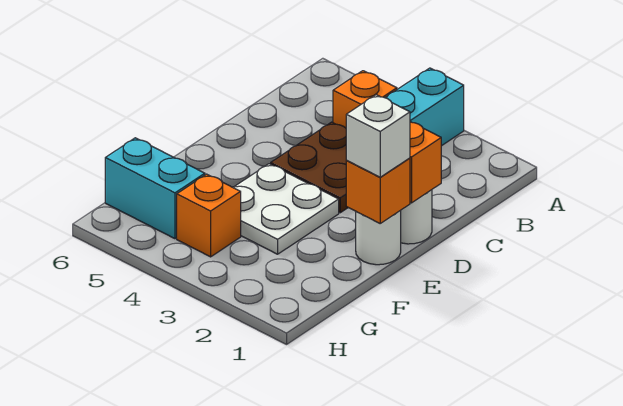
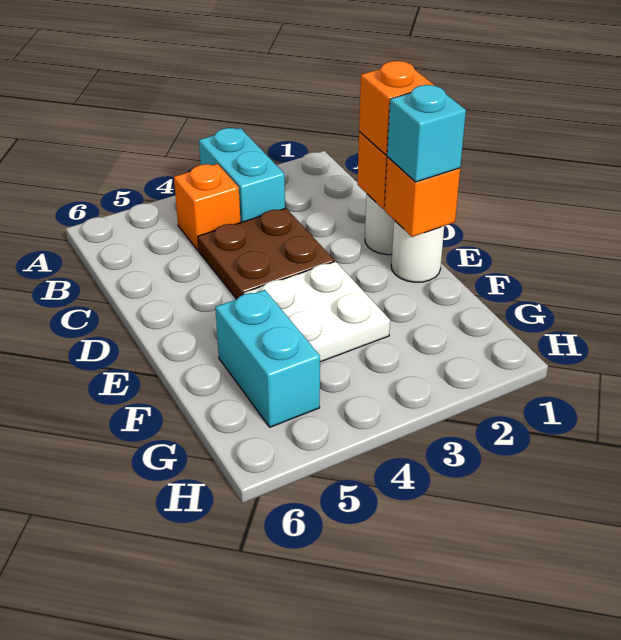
white 1x1 brick [346,95,410,177] -> cyan 1x1 brick [387,85,466,182]
orange 1x1 brick [177,174,241,257] -> orange 1x1 brick moved to [359,61,434,155]
cyan 1x2 brick [105,138,205,239] -> cyan 1x2 brick turned to [215,290,320,427]

